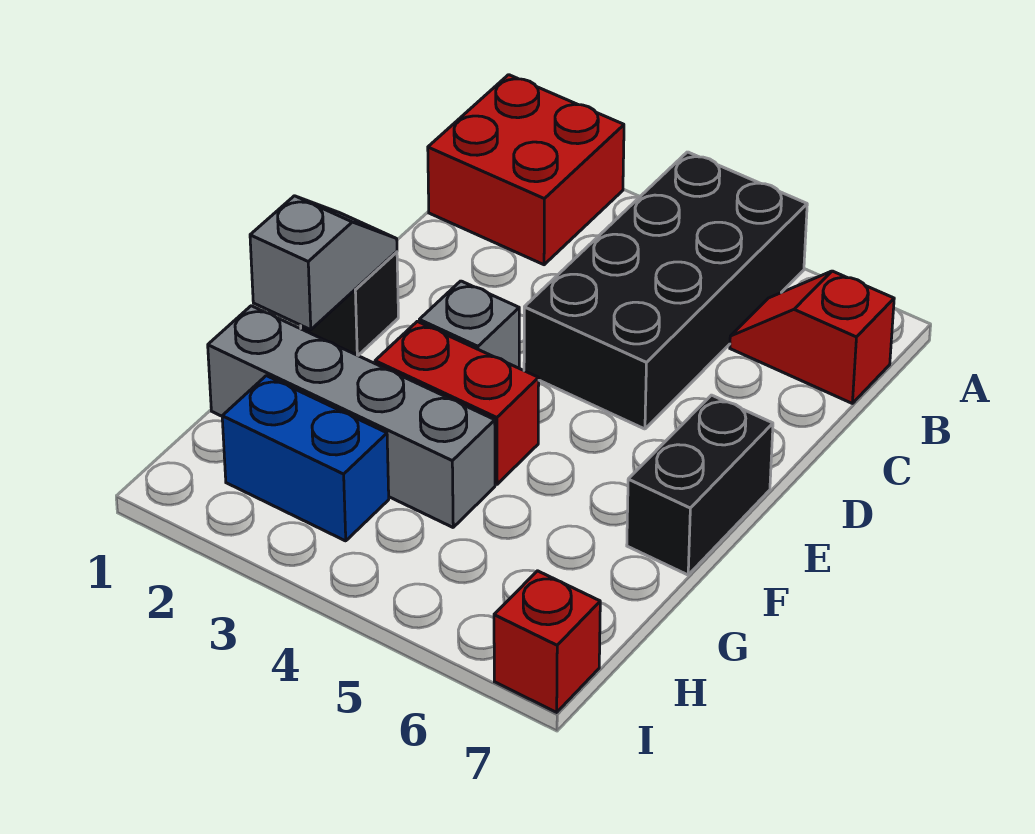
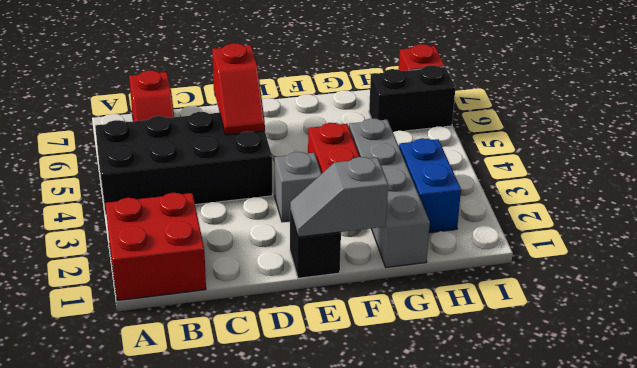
none -> red 1x2 slope [212,43,265,135]
black 1x2 brick [627,395,773,575] -> black 1x2 brick moved to [369,65,456,132]

